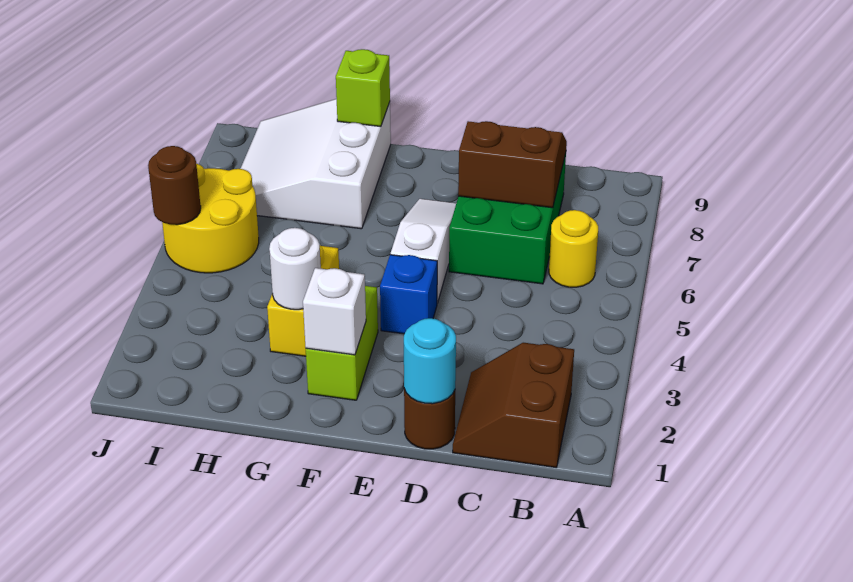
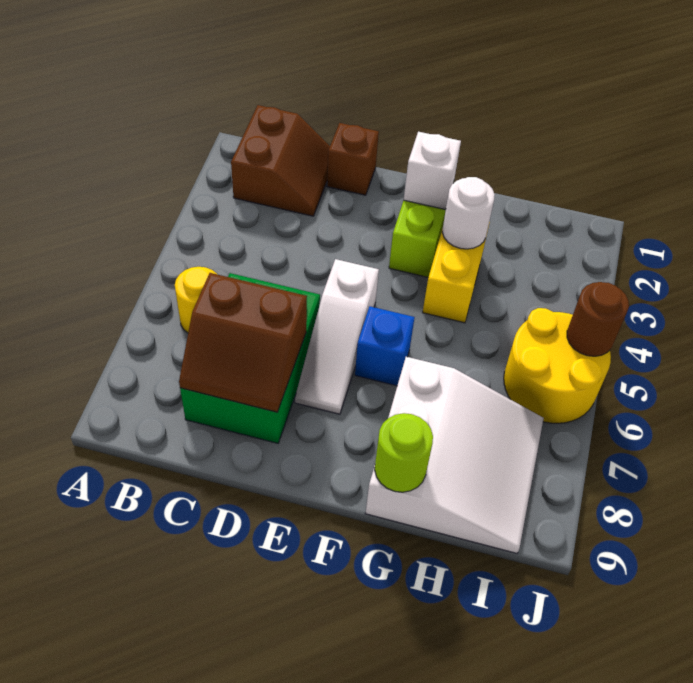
brown 1x1 round brick [404,389,455,449] -> brown 1x1 brick [327,123,379,195]
cyan 1x1 round brick [404,318,456,404] -> none
blue 1x1 brick [380,255,437,334] -> blue 1x1 brick moved to [355,306,415,386]
lime 1x1 brick [336,49,390,127] -> lime 1x1 round brick [375,413,433,492]

